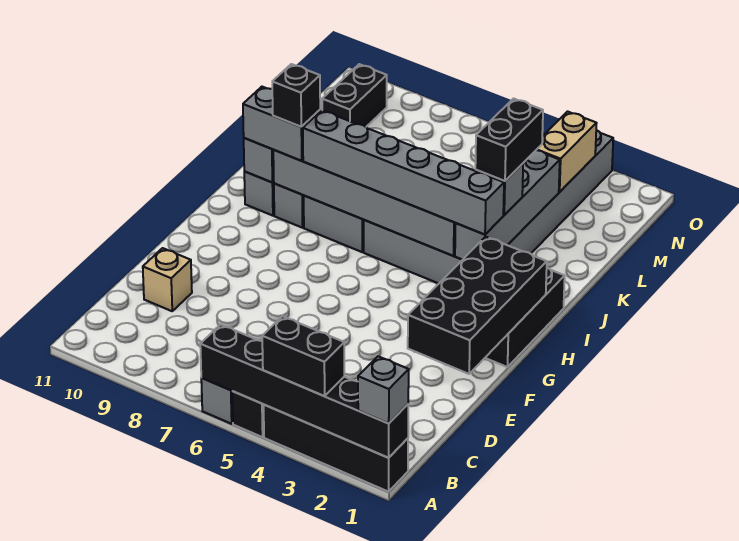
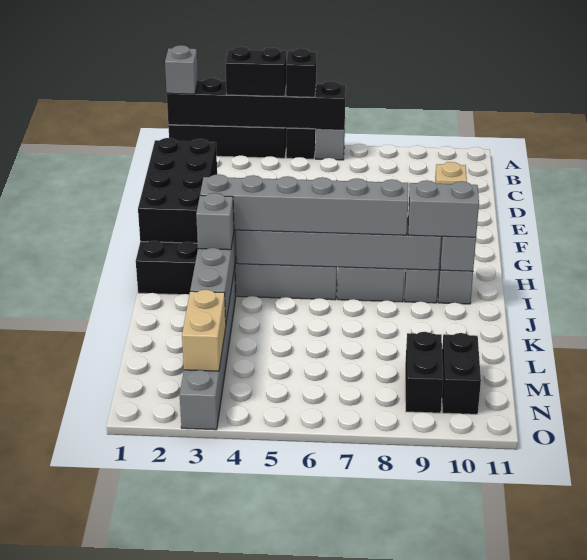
black 1x1 brick [272,64,320,127] -> black 1x1 brick moved to [286,48,316,97]
black 1x2 brick [475,99,543,181] -> black 1x2 brick moved to [405,332,443,413]

